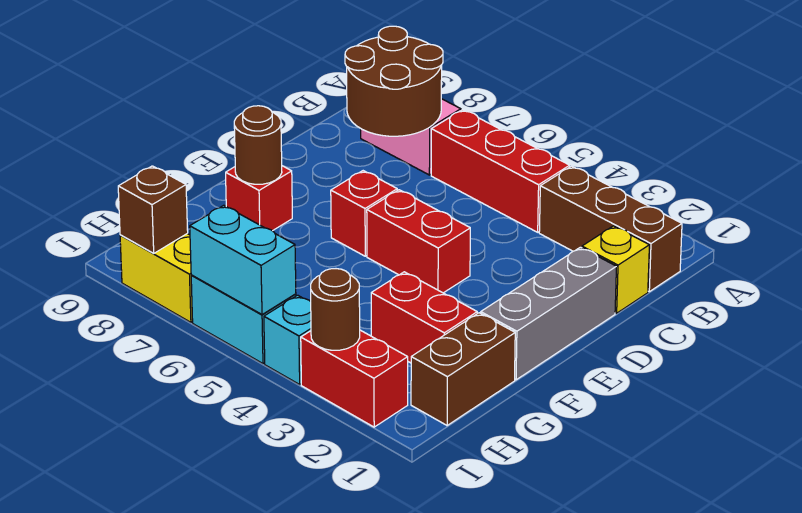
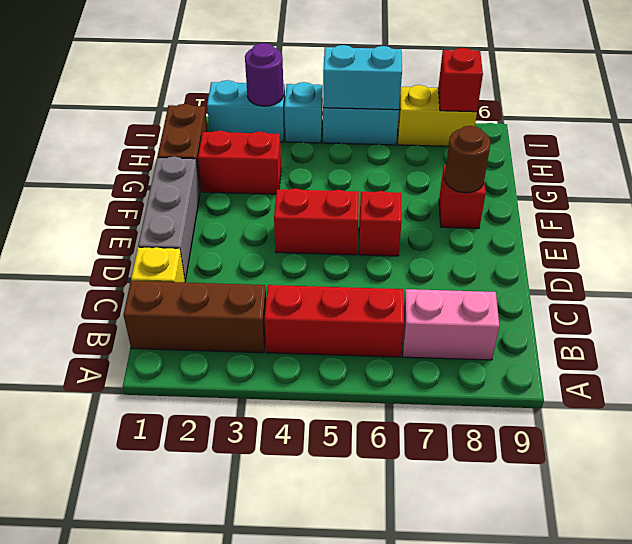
brown 2x2 round brick [345,26,443,136] -> none
red 1x2 brick [301,330,408,427] -> cyan 1x2 brick [207,80,285,142]
brown 1x1 round brick [311,269,360,350] -> purple 1x1 round brick [245,43,284,106]
brown 1x1 brick [118,166,188,253] -> red 1x1 brick [438,48,483,112]

